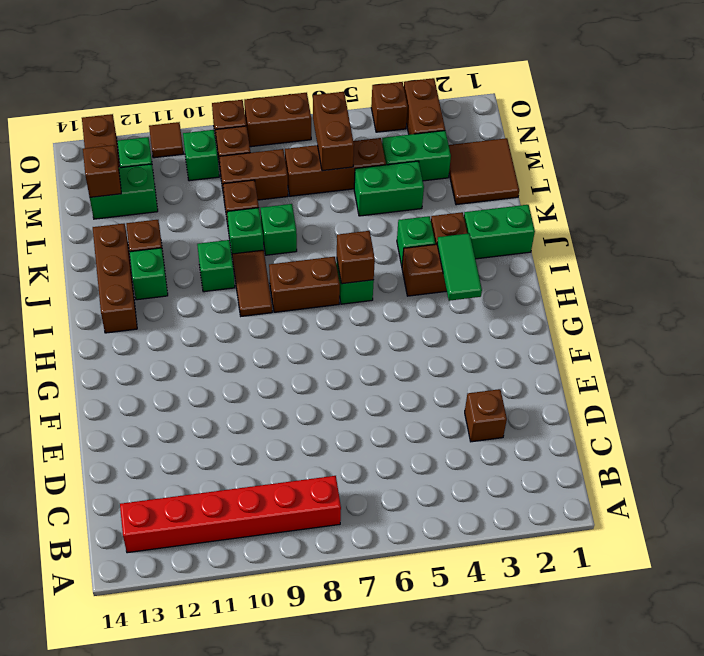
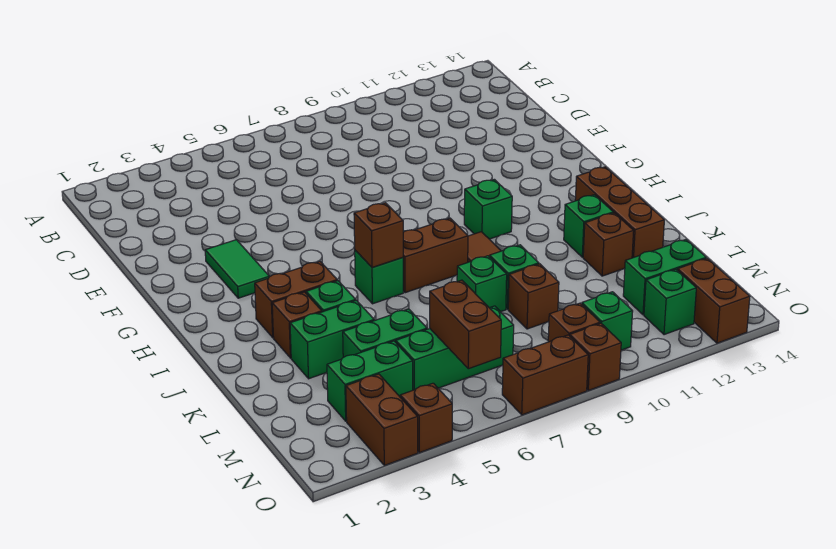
red 1x6 brick [120,476,341,553] -> none
brown 1x1 brick [465,389,507,442] -> none
green 1x2 tile [437,233,482,301] -> green 1x2 tile moved to [205,240,269,298]
green 1x2 brick [464,205,535,259] -> green 1x2 brick moved to [290,300,374,379]
green 1x1 brick [197,240,235,292] -> green 1x1 brick moved to [464,179,512,239]
brown 2x2 tile [449,138,519,205] -> none
brown 1x3 brick [285,138,386,196] -> green 1x3 brick [396,306,514,390]
brown 1x2 brick [219,149,288,203] -> none
brown 1x1 brick [83,145,121,197] -> none
brown 1x1 tile [149,122,183,158] -> none

